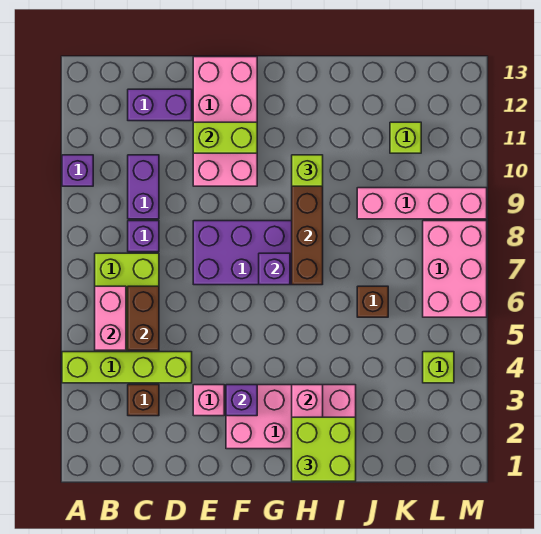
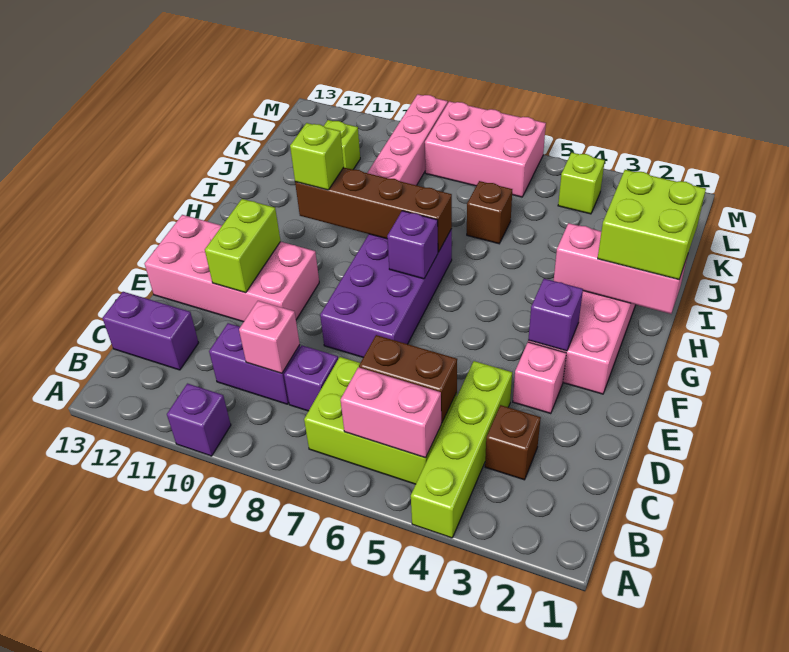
none -> pink 1x1 brick [239,301,300,373]
purple 1x2 brick [128,89,192,121] -> purple 1x2 brick turned to [102,292,199,370]

